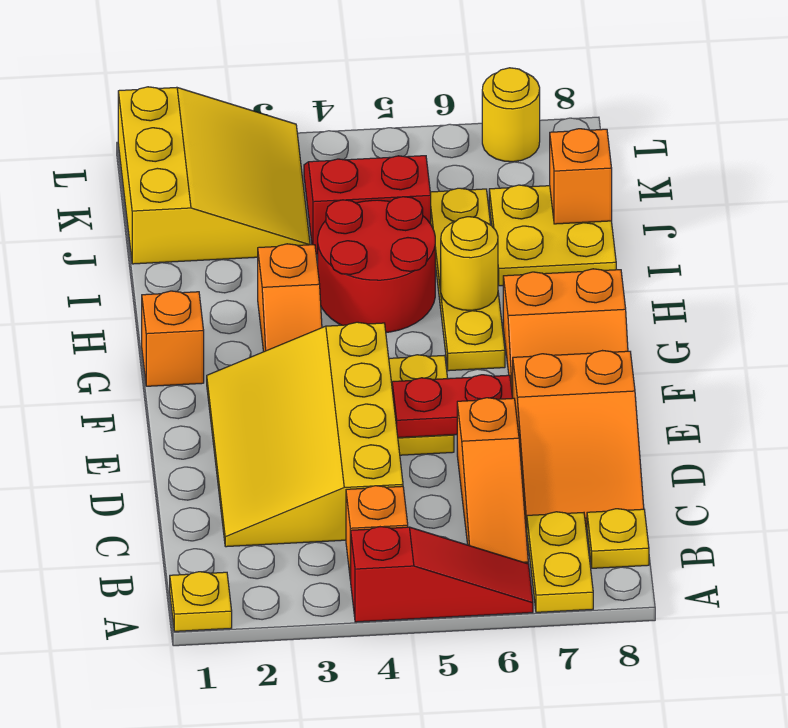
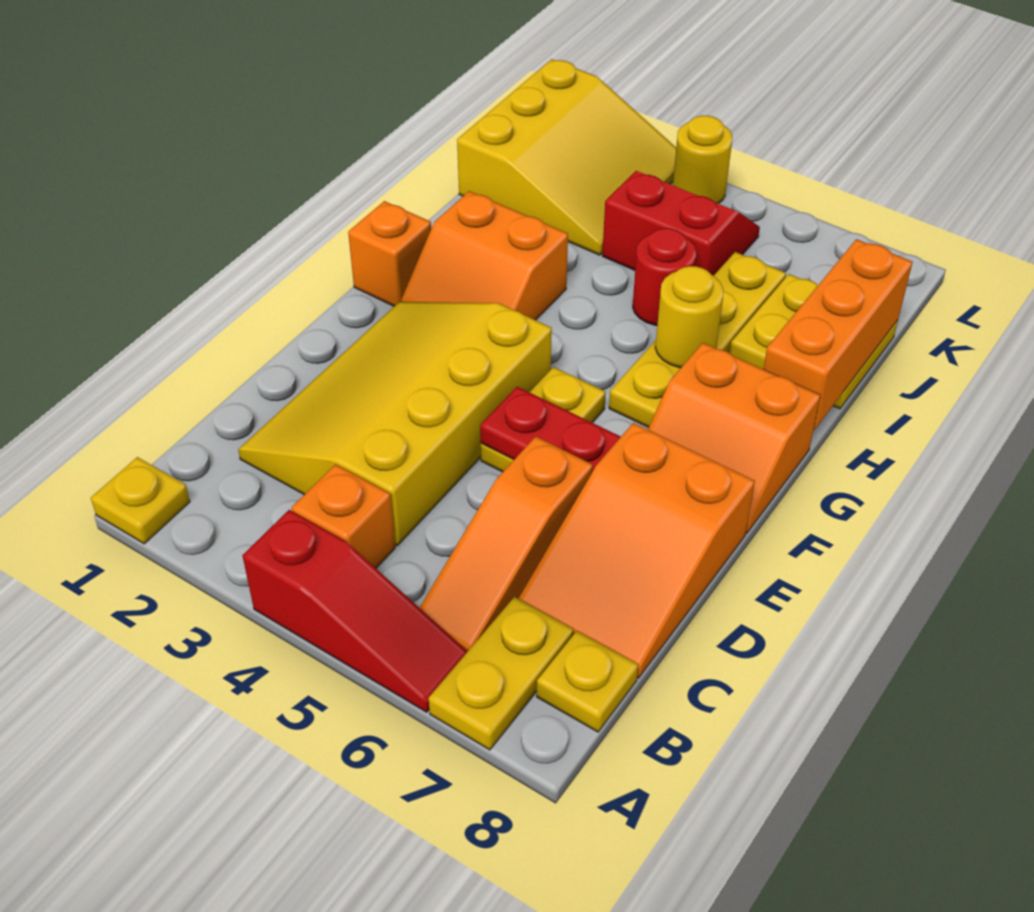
orange 1x2 slope [258,244,322,352] -> orange 2x2 slope [401,191,568,320]
red 2x2 round brick [318,197,435,332] -> red 1x1 round brick [633,228,696,325]
orange 1x1 brick [550,129,612,224] -> orange 1x3 brick [764,239,913,430]
yellow 1x1 round brick [482,68,540,162] -> yellow 1x1 round brick moved to [673,116,732,204]

